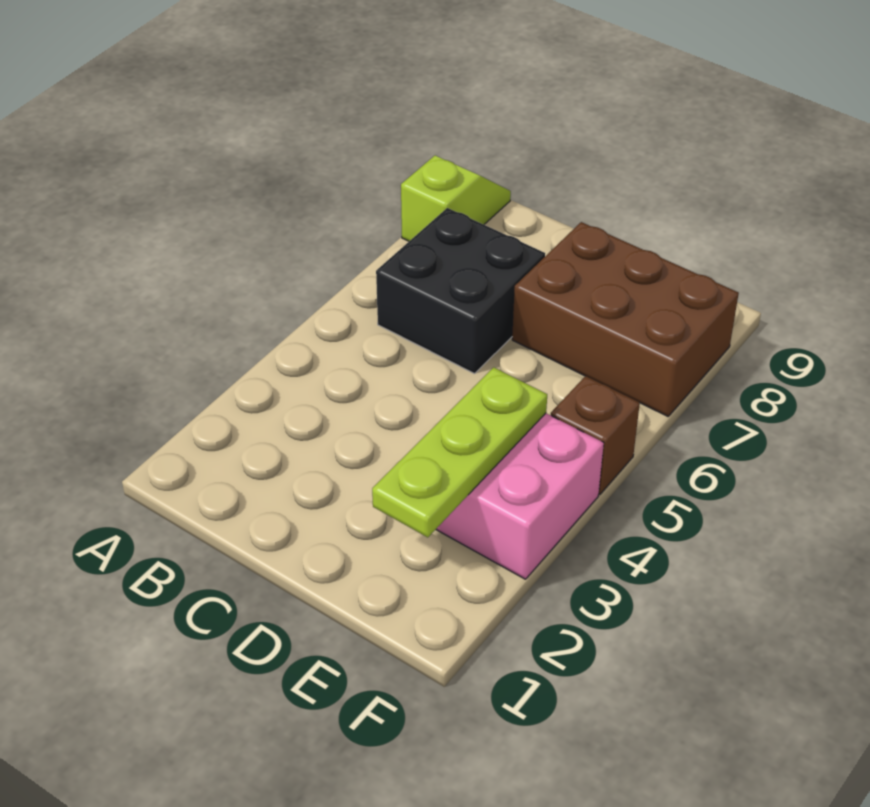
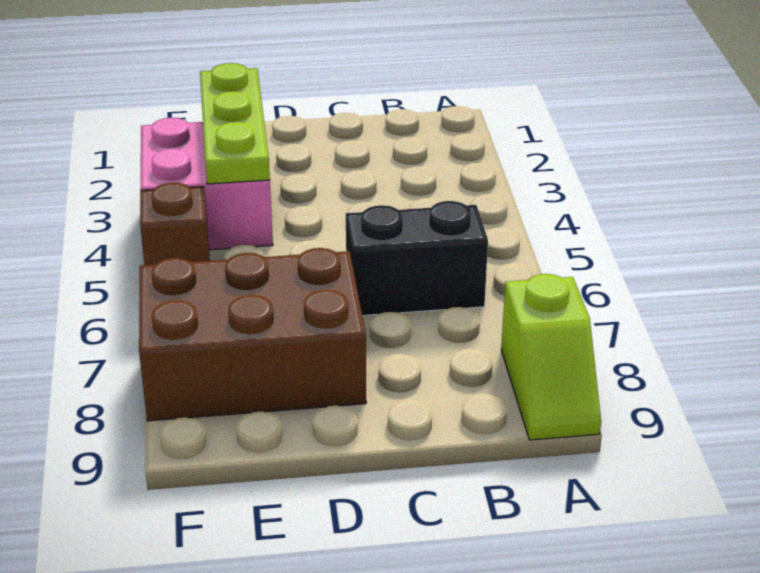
black 2x2 brick [376,208,545,374] -> black 1x2 brick [346,201,488,316]

